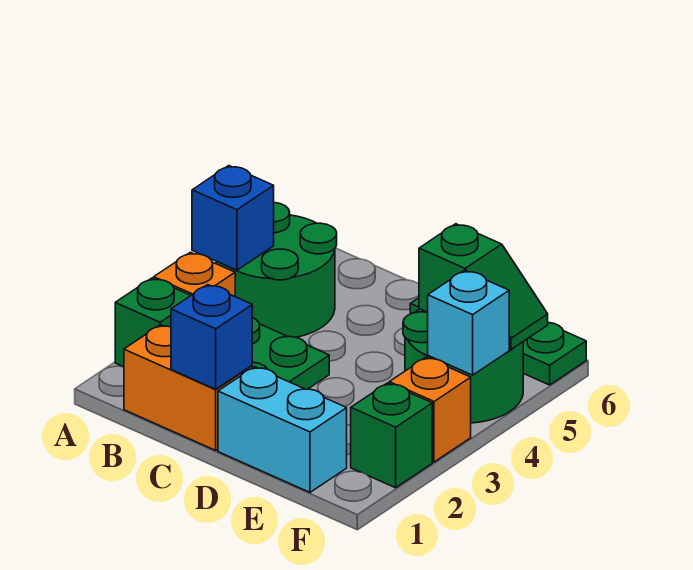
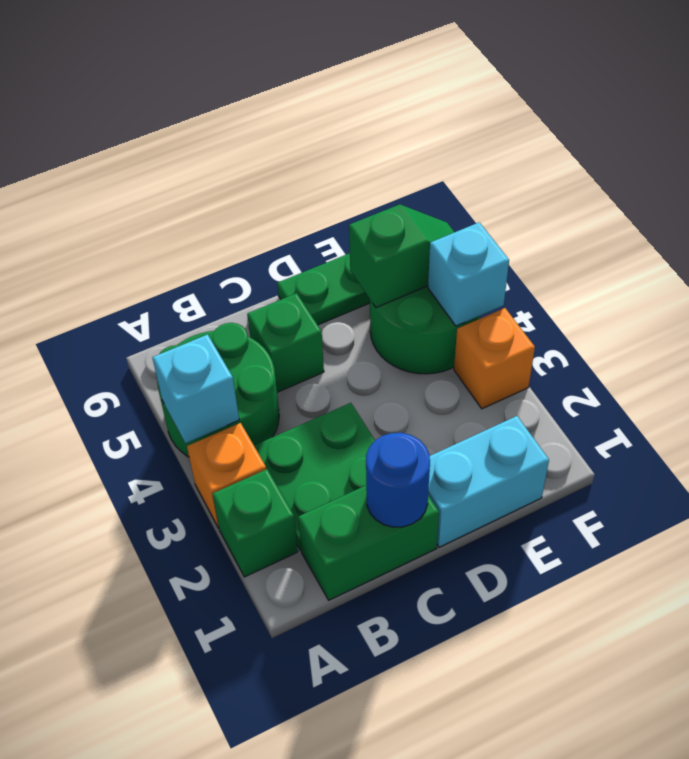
blue 1x1 brick [192,166,274,270] -> cyan 1x1 brick [152,334,239,443]
orange 1x2 brick [124,325,252,450] -> green 1x2 brick [298,485,439,600]
blue 1x1 brick [171,285,252,389] -> blue 1x1 round brick [366,433,430,527]
green 1x1 brick [351,383,432,488] -> green 1x1 brick moved to [247,293,324,392]

